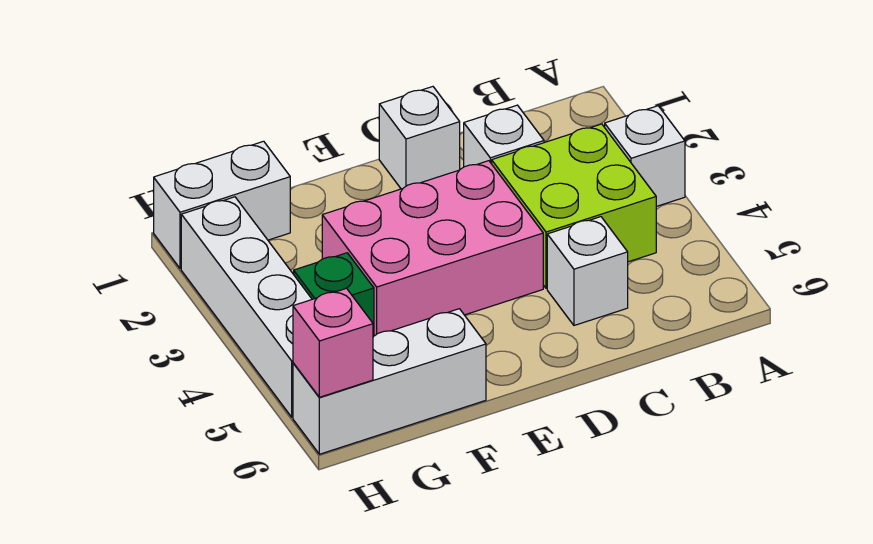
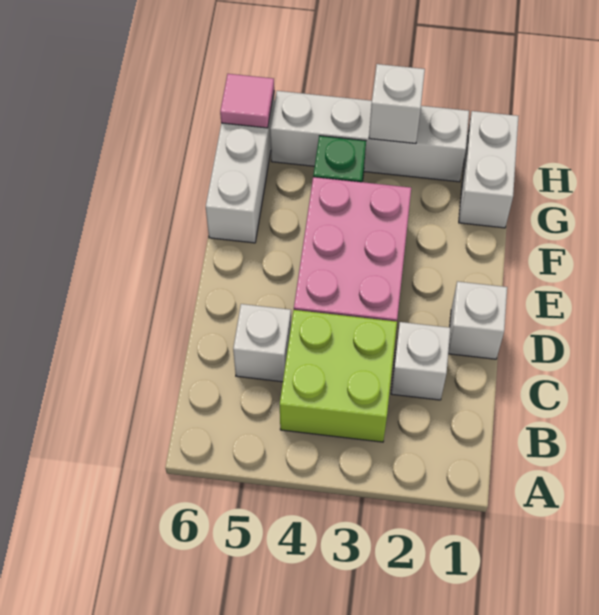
white 1x1 brick [605,106,685,207] -> white 1x1 brick moved to [369,64,425,143]
pink 1x1 brick [293,288,373,397] -> pink 1x1 tile [220,74,274,128]

